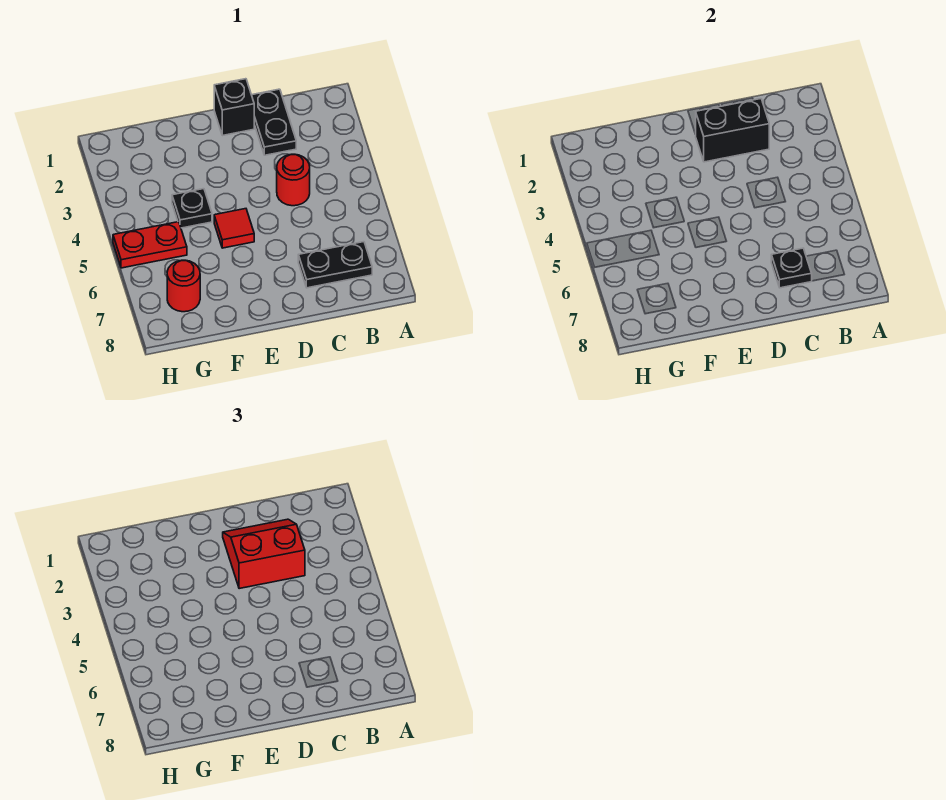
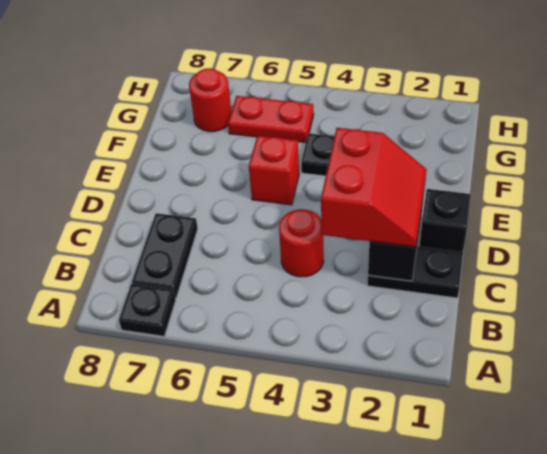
black 1x1 plate [771,248,812,288] -> black 1x1 plate moved to [119,284,176,336]
red 1x1 tile [214,209,254,248] -> red 1x1 brick [249,136,299,205]
red 1x2 plate [113,222,187,268] -> red 1x2 plate turned to [228,96,314,143]

